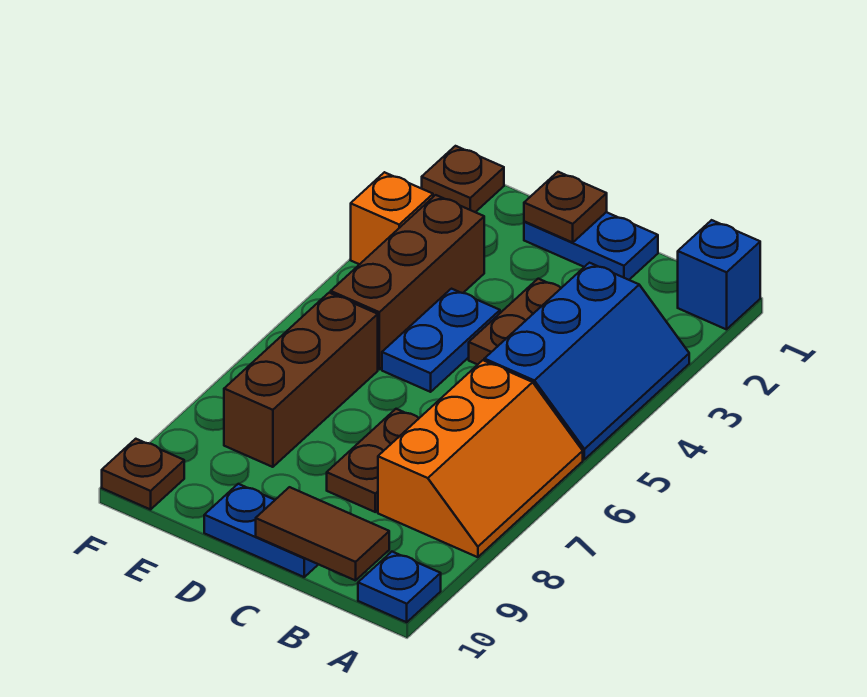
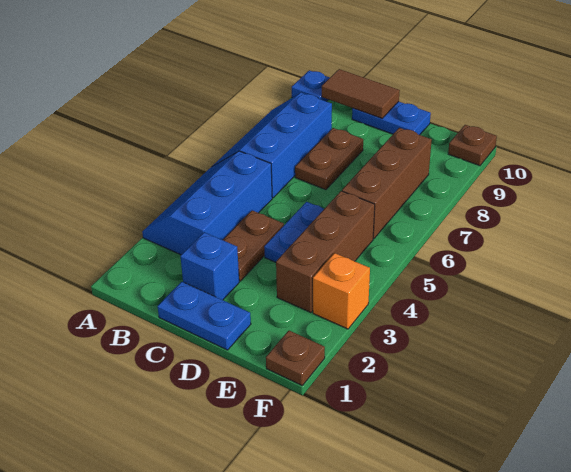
blue 1x1 brick [678,220,760,329] -> blue 1x1 brick moved to [180,232,239,300]
orange 2x3 slope [378,360,583,557] -> blue 2x3 slope [213,93,332,198]
brown 1x1 plate [524,172,607,242] -> none

